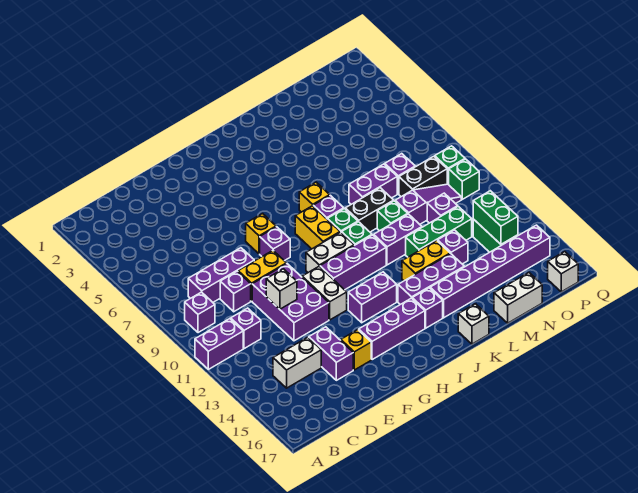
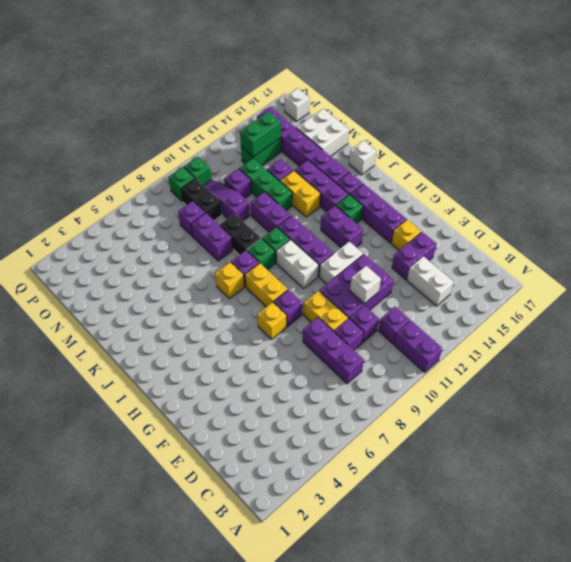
purple 1x1 brick [185,292,215,333] -> purple 1x1 brick moved to [350,305,379,343]
yellow 1x2 brick [295,206,340,249] -> yellow 1x2 brick turned to [245,263,288,307]
green 1x1 brick [377,201,408,231] -> green 1x1 brick moved to [336,194,363,223]
white 1x2 brick [494,273,542,323] -> white 2x2 brick [297,109,349,156]

